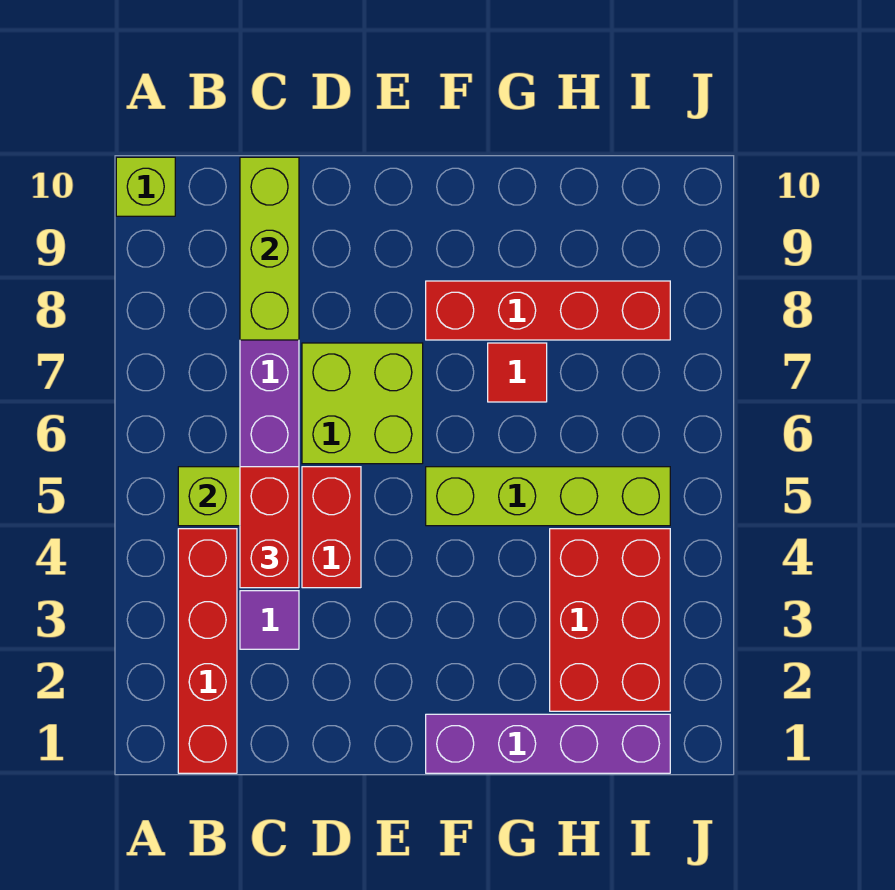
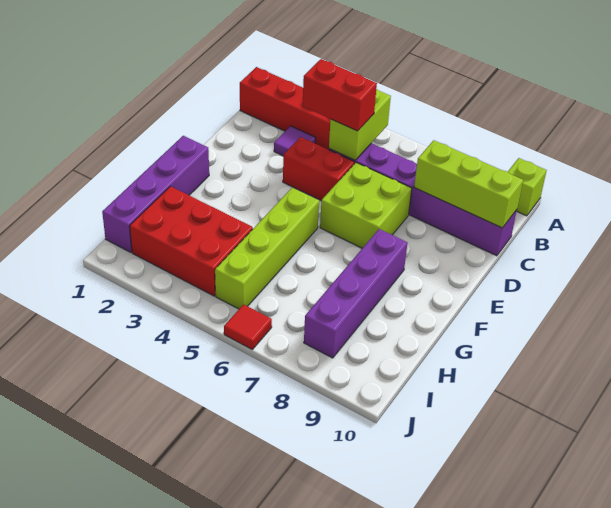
red 1x4 brick [426,281,670,340] -> purple 1x4 brick [304,229,408,358]
red 1x1 tile [488,343,547,402] -> red 1x1 tile moved to [224,304,272,349]

